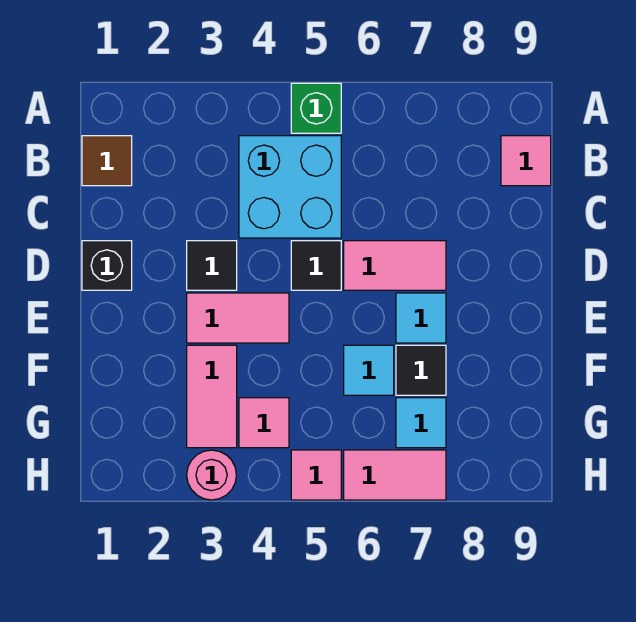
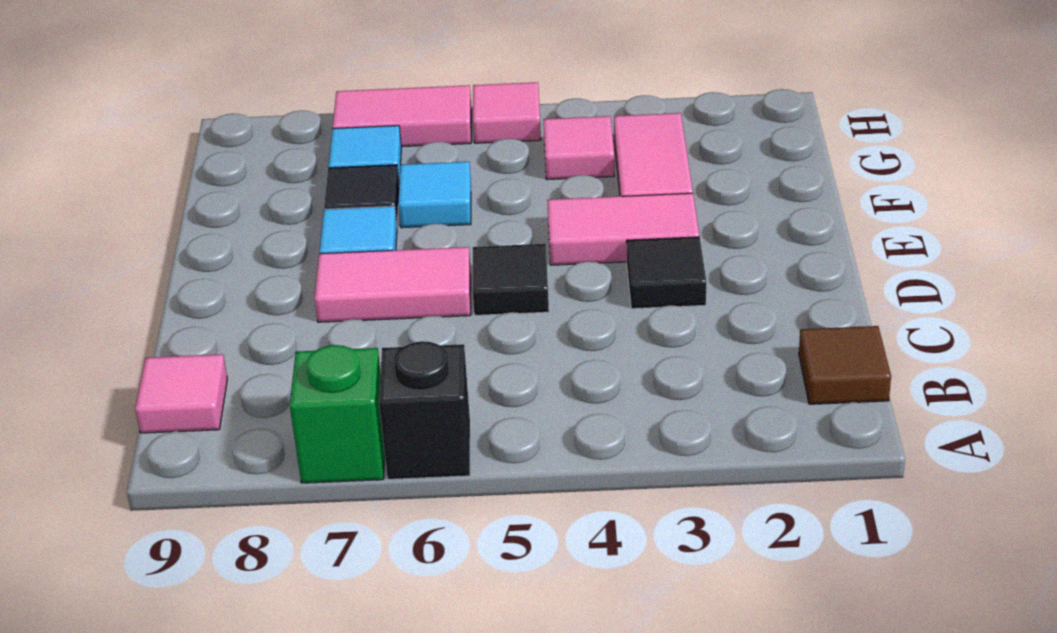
green 1x1 brick [291,83,341,133] -> green 1x1 brick moved to [290,345,385,483]
cyan 2x2 brick [239,136,341,238] -> none
black 1x1 brick [82,241,132,290] -> black 1x1 brick moved to [379,341,470,479]
pink 1x1 round brick [187,450,236,500] -> none

